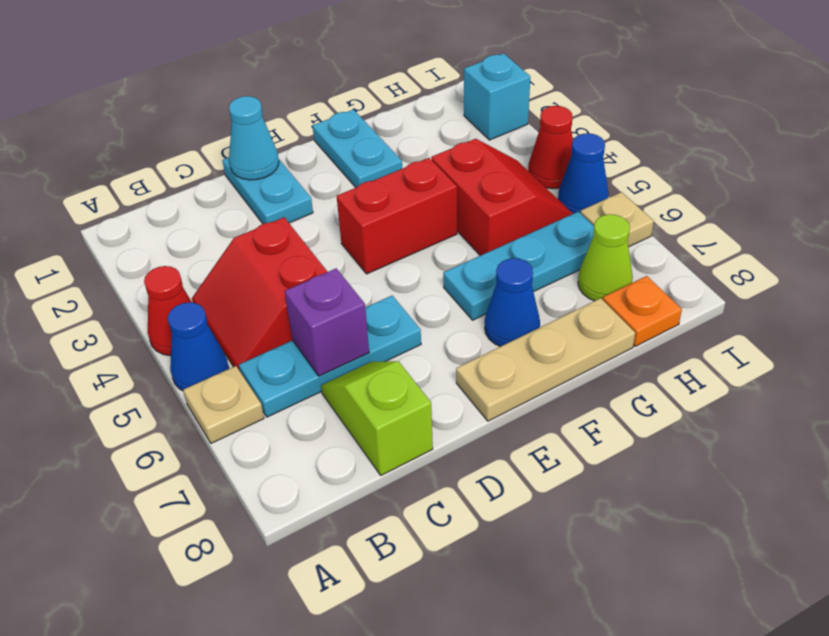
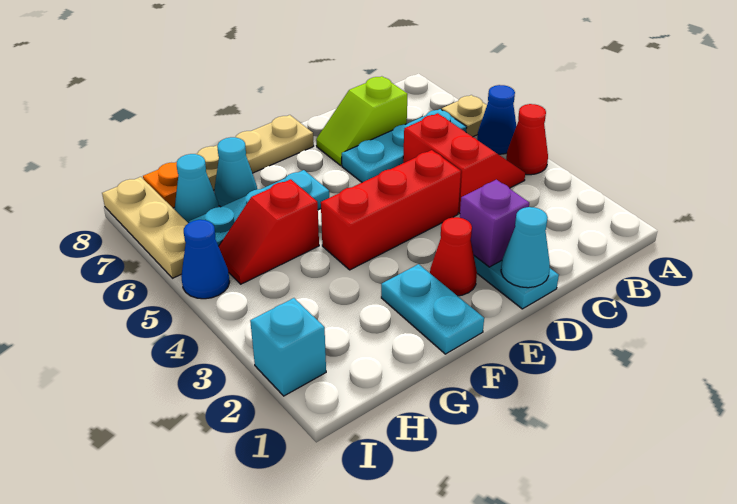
purple 1x1 brick [285,268,369,376] -> purple 1x1 brick moved to [460,180,529,267]
lime 1x2 slope [321,361,433,475] -> lime 1x2 slope turned to [316,76,407,165]
red 1x2 brick [337,158,457,274] -> red 1x3 brick [321,150,461,270]
blue 1x1 cone [485,258,540,347] -> none
red 2x2 slope [431,139,573,256] -> red 1x2 slope [218,179,319,284]
none -> cyan 1x1 cone [214,137,257,207]
lime 1x1 cone [578,214,633,301] -> cyan 1x1 cone [175,154,219,223]
red 1x1 cone [528,106,573,189] -> red 1x1 cone moved to [430,217,477,296]
tan 1x1 plate [580,192,654,247] -> tan 1x3 plate [102,177,188,278]

